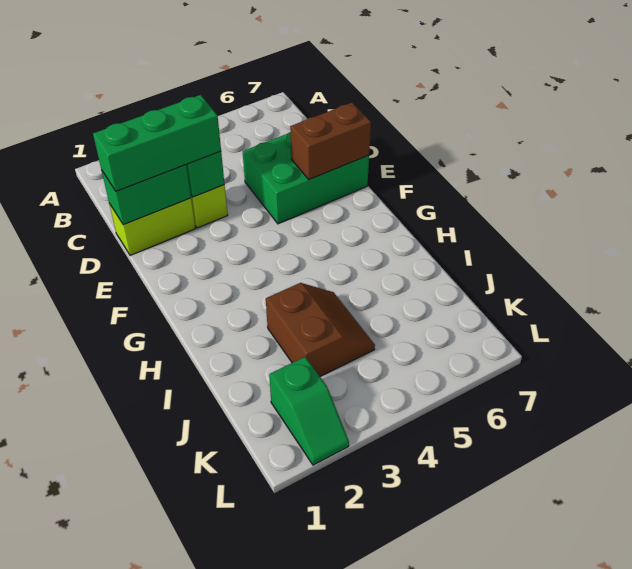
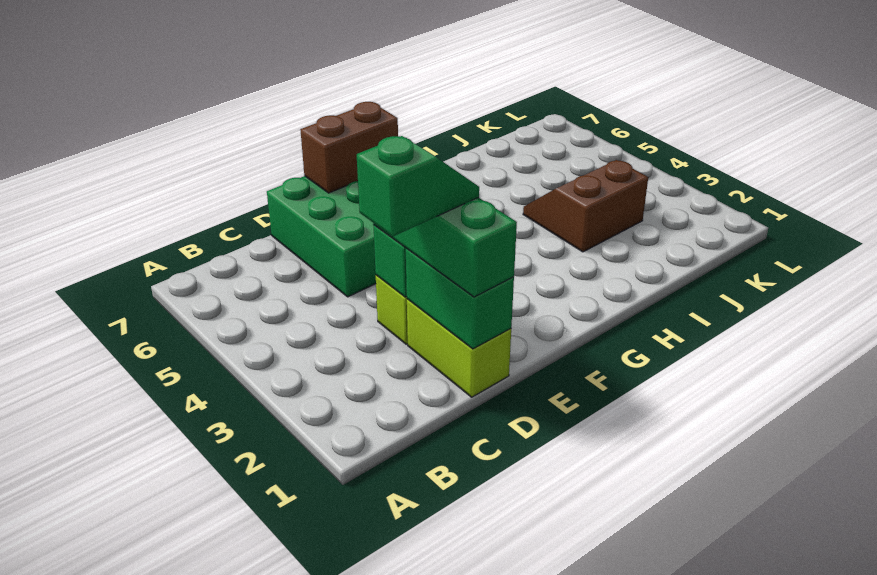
brown 1x2 brick [290,103,371,180] -> brown 1x2 brick turned to [300,102,398,193]
green 1x2 slope [269,357,349,465] -> green 1x2 slope moved to [357,136,479,236]

